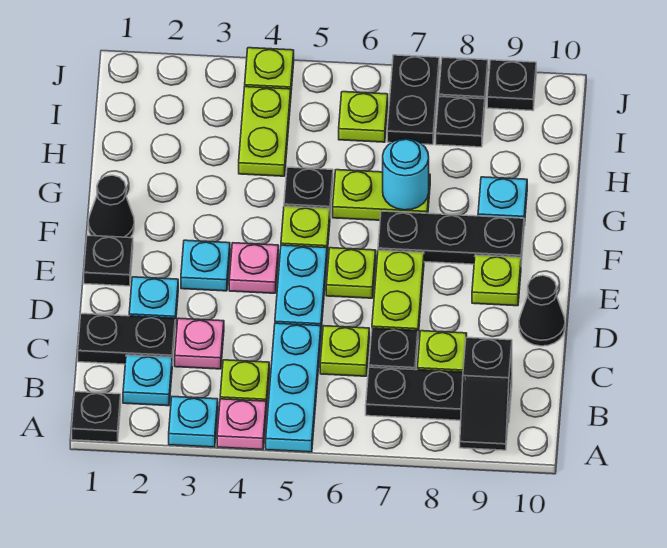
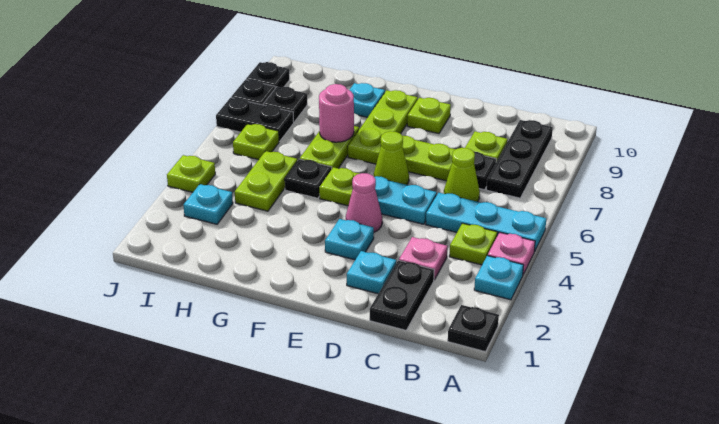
black 1x2 slope [460,338,512,450] -> none
cyan 1x1 plate [123,355,172,406] -> cyan 1x1 plate moved to [184,184,233,224]
lime 1x1 plate [320,326,369,376] -> lime 1x1 cone [444,148,480,202]
black 1x1 cone [519,275,565,346] -> none
black 1x1 plate [84,235,133,286] -> none
pink 1x1 plate [229,243,278,293] -> pink 1x1 cone [346,173,382,232]
lime 1x1 plate [326,248,376,298] -> lime 1x1 cone [374,131,409,185]
black 1x1 cone [88,175,134,238] -> none
black 1x3 plate [378,211,524,264] -> lime 1x3 plate [348,90,418,164]
cyan 1x1 round brick [383,139,429,210] -> pink 1x1 round brick [319,84,354,142]
lime 1x2 plate [239,87,291,176] -> lime 1x2 plate turned to [235,151,297,211]

